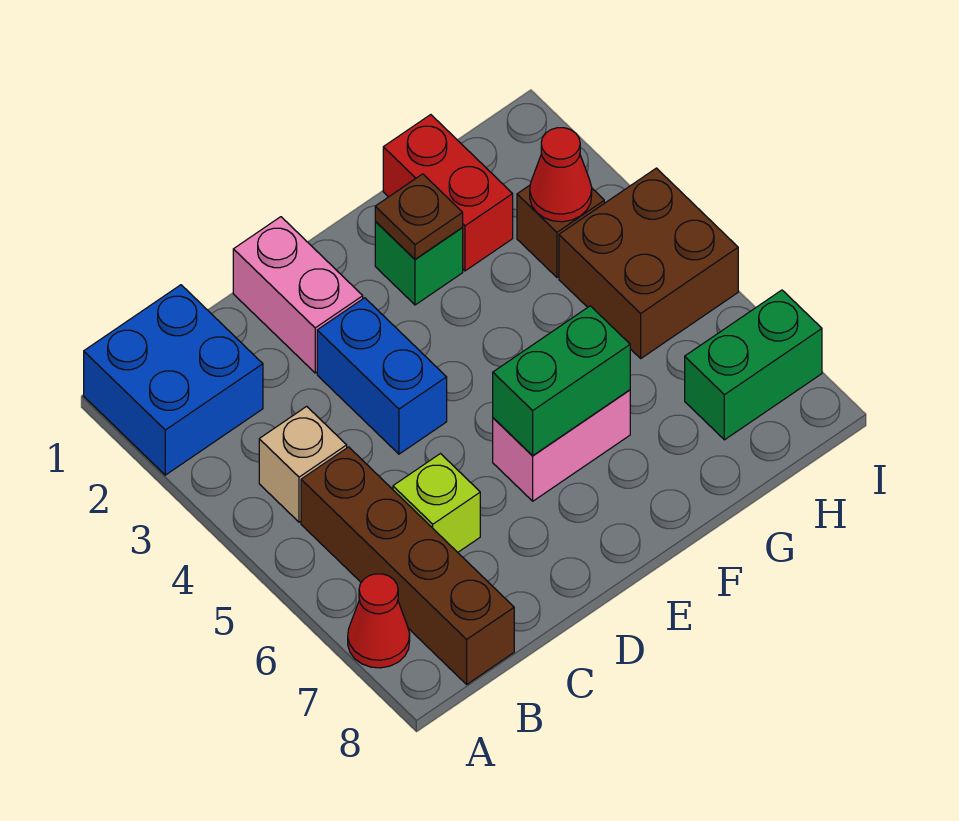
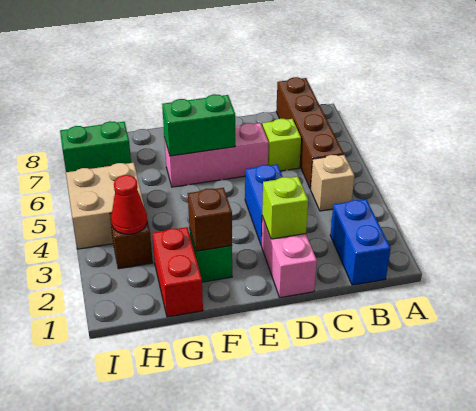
blue 2x2 brick [84,285,263,475] -> blue 1x2 brick [330,199,391,285]
red 1x1 cone [348,574,410,668] -> none
none -> lime 1x1 brick [262,177,308,239]
pink 1x2 brick [493,390,630,501] -> pink 1x3 brick [164,123,269,187]
brown 1x1 plate [375,174,463,259] -> brown 1x1 brick [188,188,232,251]
brown 2x2 brick [559,168,738,358] -> tan 2x2 brick [66,163,144,249]

